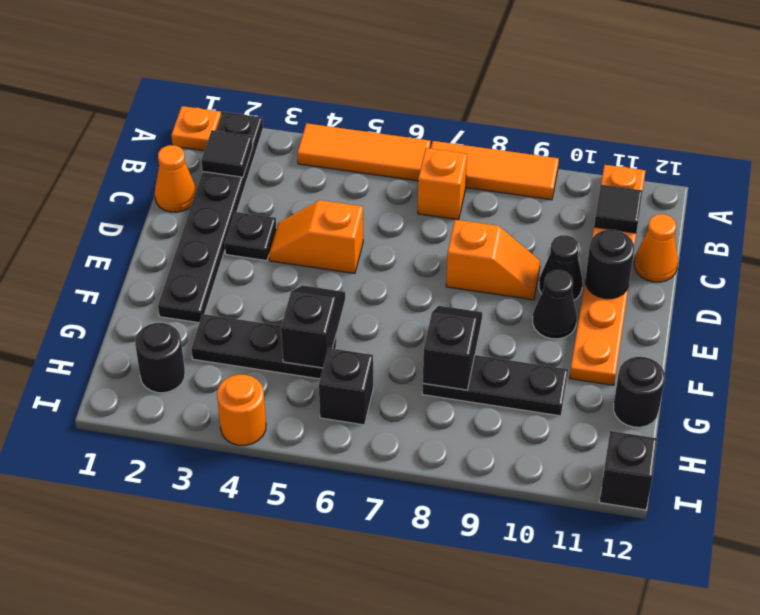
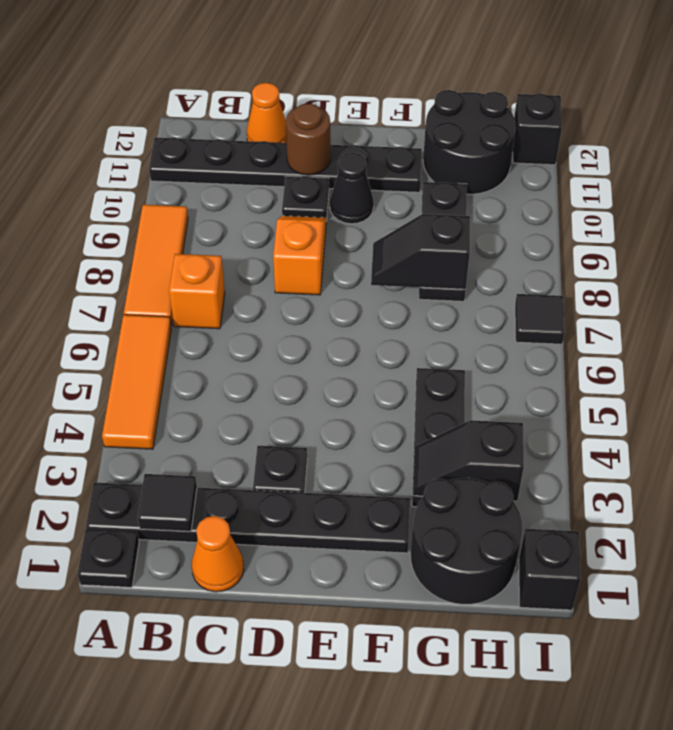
orange 1x1 plate [171,106,221,151] -> black 1x1 plate [78,529,139,587]
orange 1x6 plate [570,165,645,385] -> black 1x6 plate [149,137,422,192]
black 1x1 tile [594,185,643,233] -> black 1x1 tile moved to [515,294,565,344]
orange 1x2 slope [269,200,363,273] -> none
black 1x1 cone [539,235,583,300] -> black 1x1 plate [282,176,329,221]
black 1x1 round brick [586,230,634,299] -> brown 1x1 round brick [286,103,330,175]
black 1x2 slope [281,285,345,368] -> black 1x2 slope moved to [413,420,524,501]
black 1x1 round brick [613,357,665,427] -> black 2x2 round brick [423,90,516,194]
black 1x1 round brick [135,323,185,393] -> black 2x2 round brick [410,478,523,604]
black 1x1 brick [319,348,373,425] -> black 1x1 brick moved to [519,529,581,610]
orange 1x1 round brick [217,375,266,445] -> none

